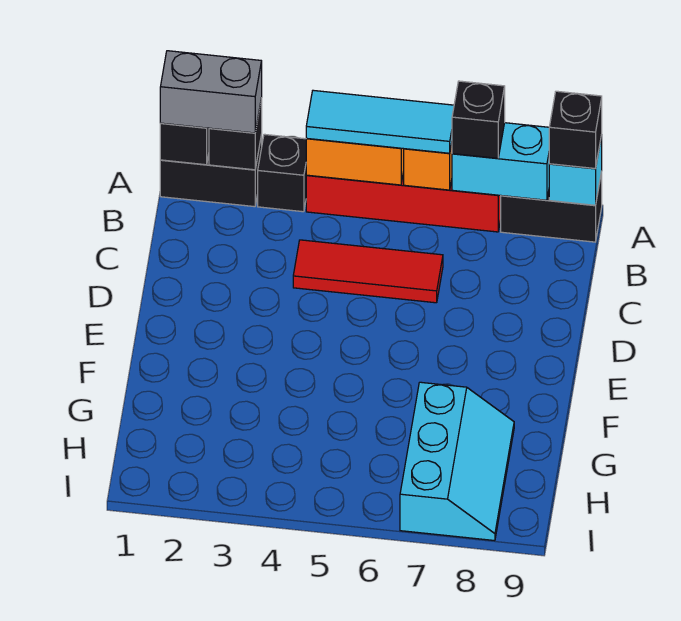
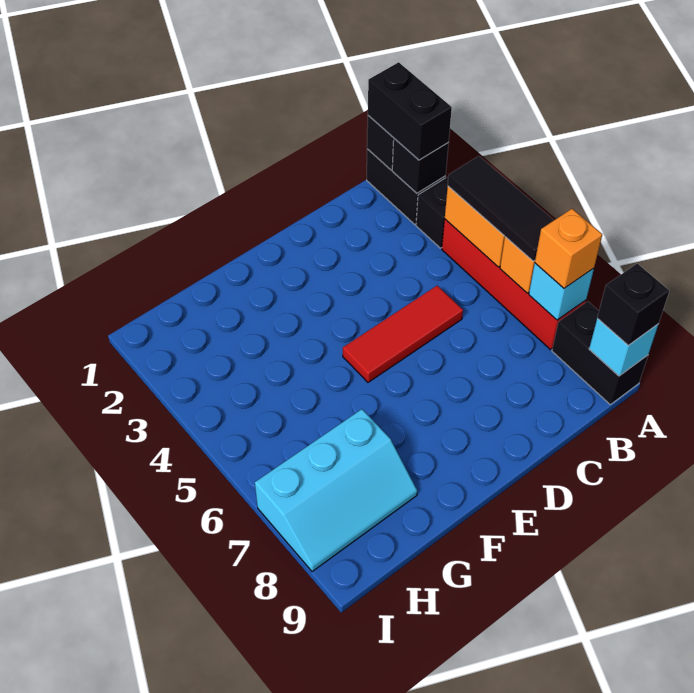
grey 1x2 brick [160,51,262,133] -> black 1x2 brick [368,62,452,160]
cyan 1x3 tile [306,90,454,153] -> black 1x3 tile [448,156,554,261]
cyan 1x2 brick [452,123,549,200] -> cyan 1x1 brick [529,263,594,320]
black 1x1 brick [452,81,505,158] -> orange 1x1 brick [535,209,602,288]
red 1x3 tile [293,240,443,303] -> red 1x3 tile turned to [343,286,463,382]

